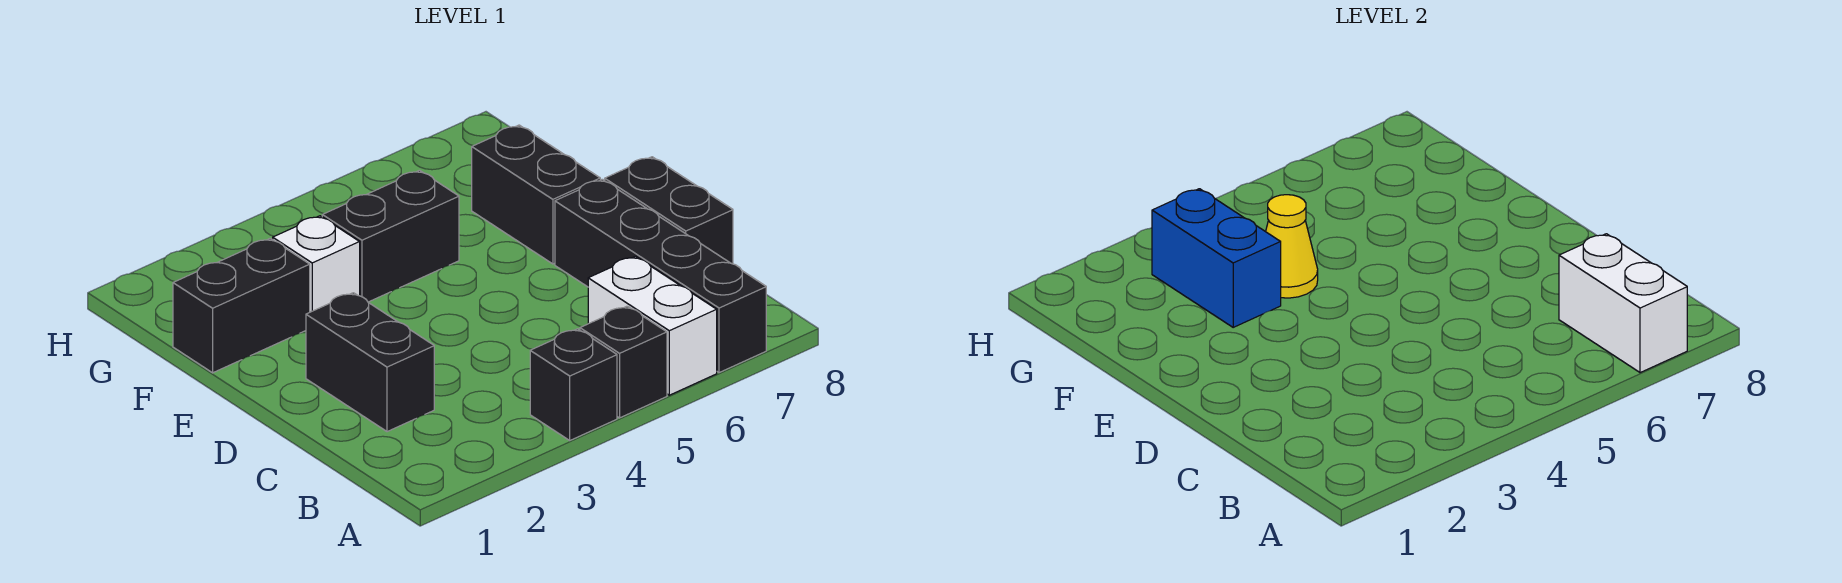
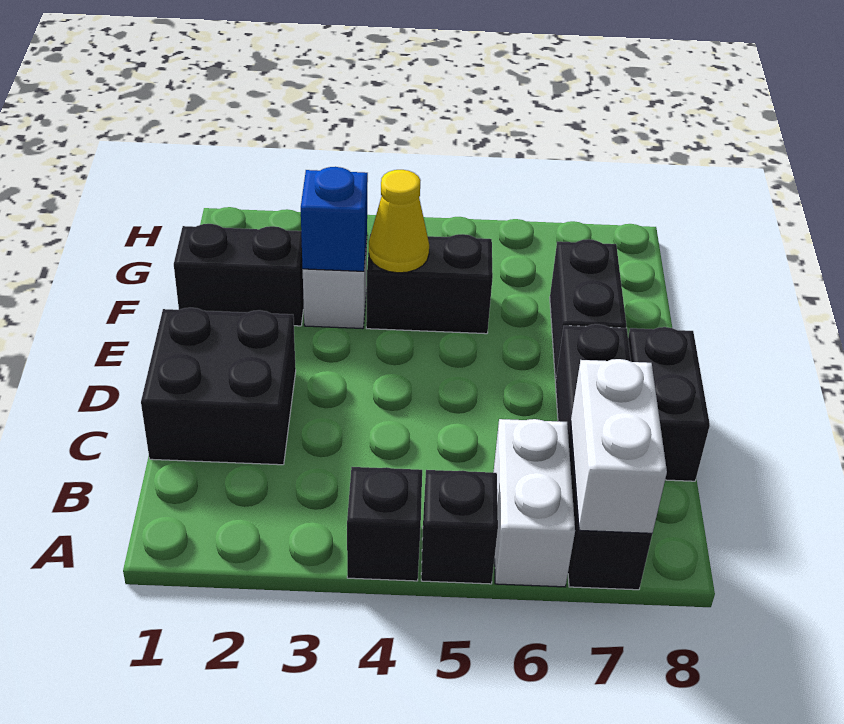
black 1x2 brick [306,293,434,432] -> black 2x2 brick [141,308,296,465]
blue 1x2 brick [1152,189,1281,327] -> blue 1x1 brick [301,167,368,271]

